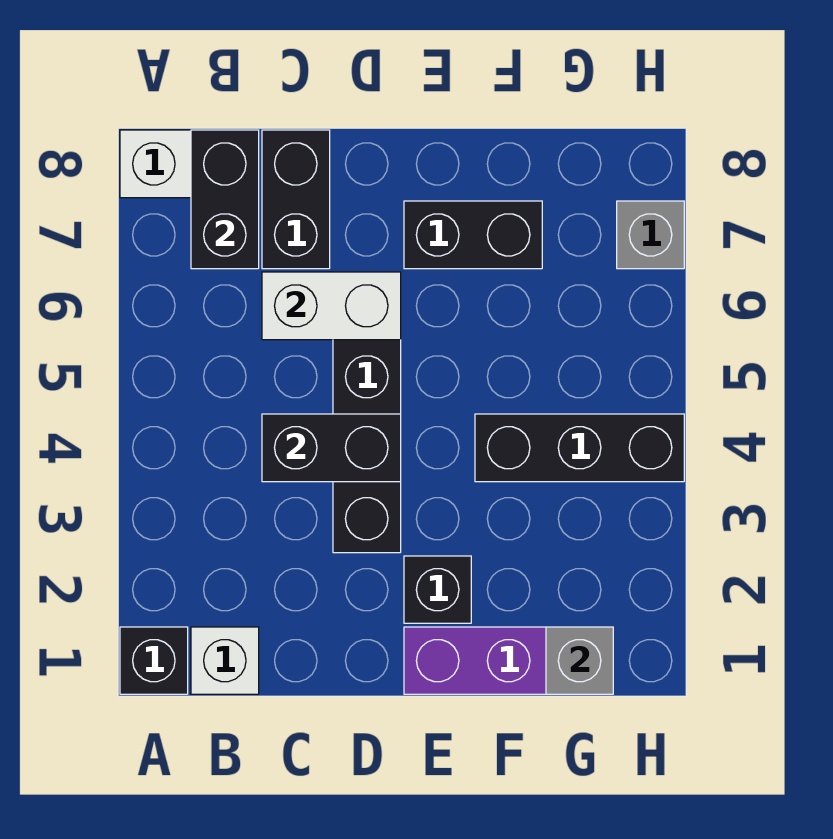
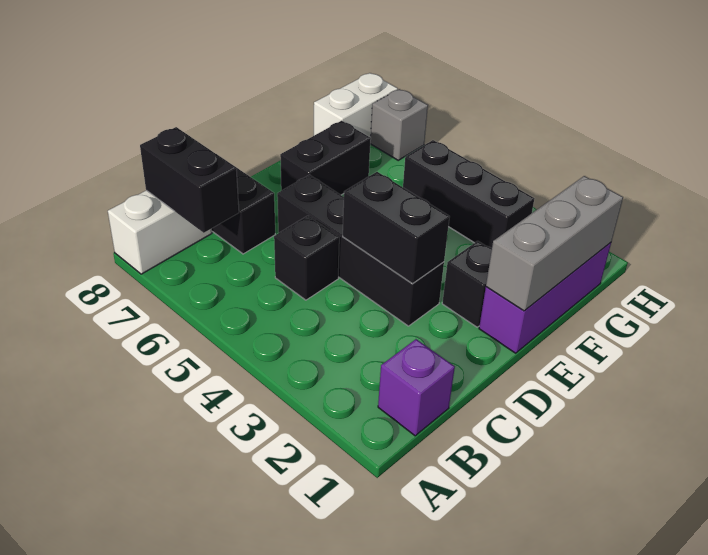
black 1x1 brick [120,627,188,694] -> black 1x1 brick moved to [274,216,339,300]
white 1x1 brick [191,627,259,694] -> purple 1x1 brick [378,339,455,436]
black 1x2 brick [262,414,401,482] -> black 1x2 brick turned to [343,172,449,284]
white 1x2 brick [262,272,401,340] -> white 1x2 brick moved to [314,73,398,141]
black 1x3 brick [475,414,684,482] -> black 1x3 brick turned to [403,140,534,248]
grey 1x1 brick [546,627,613,694] -> grey 1x3 brick [486,176,623,311]

